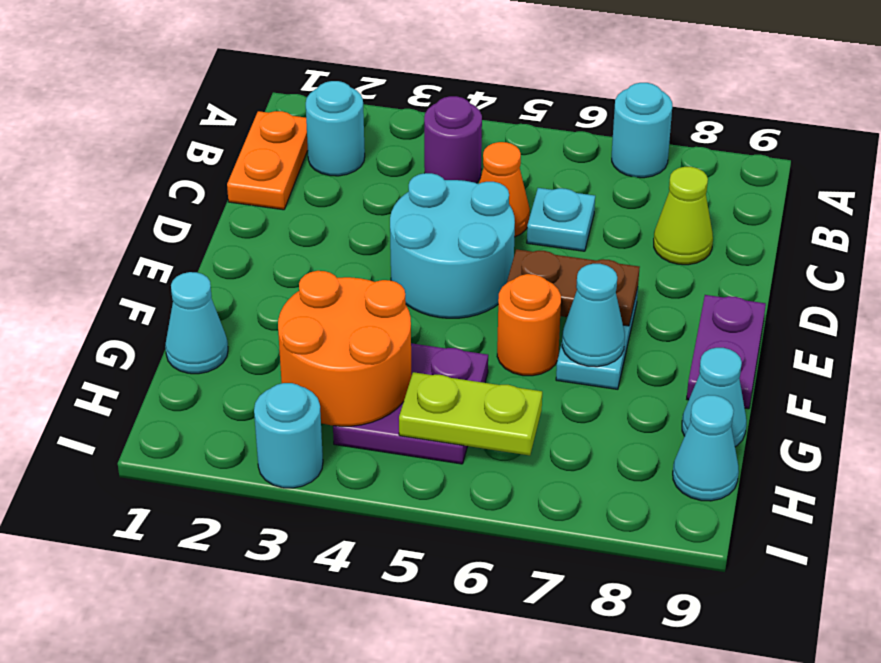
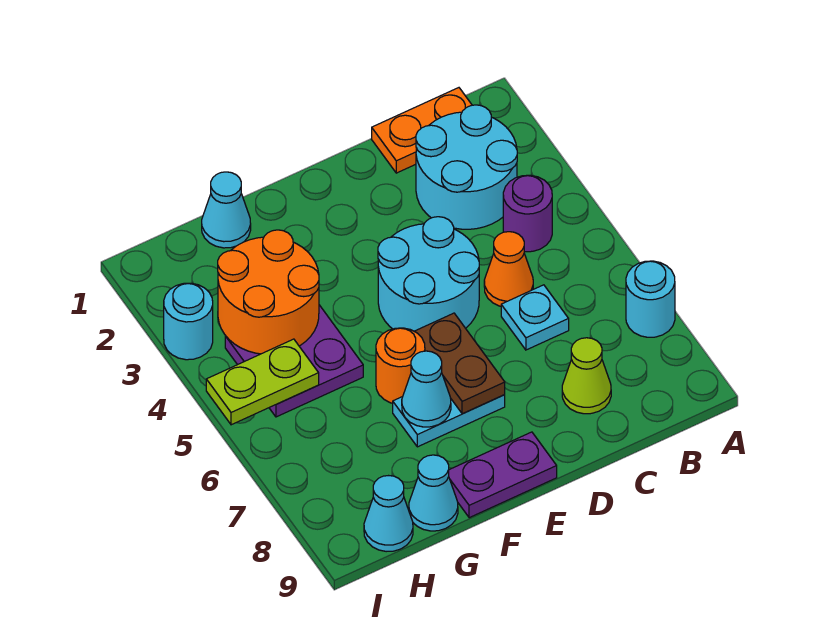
cyan 1x1 round brick [306,81,365,176] -> cyan 2x2 round brick [416,105,517,229]
lime 1x2 plate [399,372,542,455] -> lime 1x2 plate turned to [206,339,319,425]

